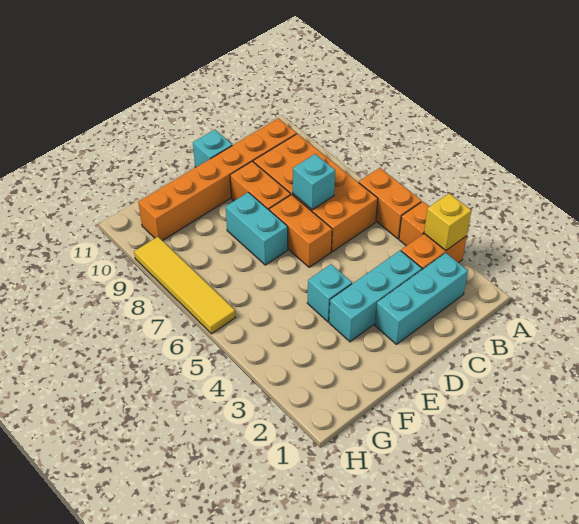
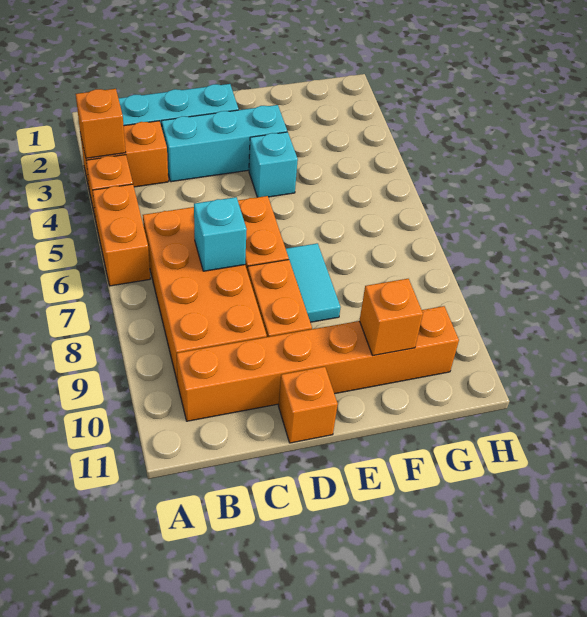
yellow 1x1 brick [424,193,471,251] -> orange 1x1 brick [76,89,126,158]
cyan 1x1 brick [193,130,232,167] -> orange 1x1 brick [278,367,338,443]
cyan 1x2 brick [226,192,288,265] -> cyan 1x2 tile [286,243,341,322]
none -> orange 1x1 brick [360,279,423,355]
yellow 1x4 tile [134,237,236,334] -> none

